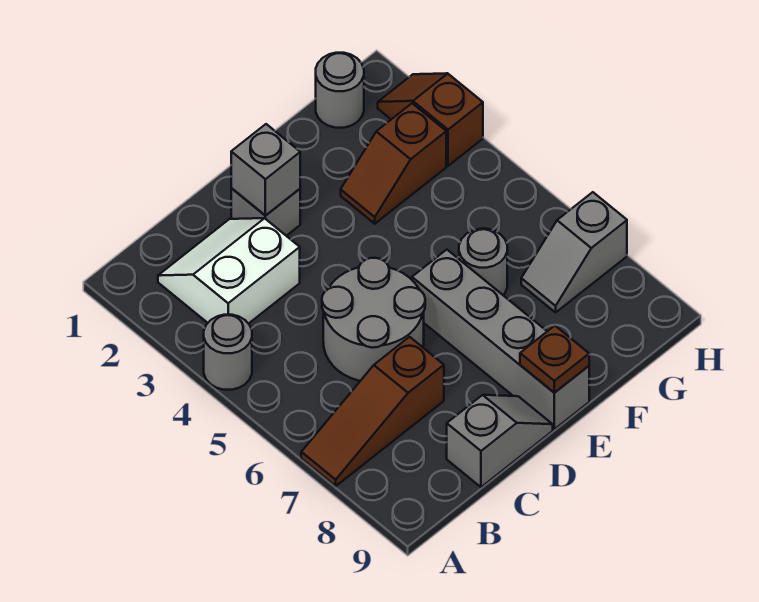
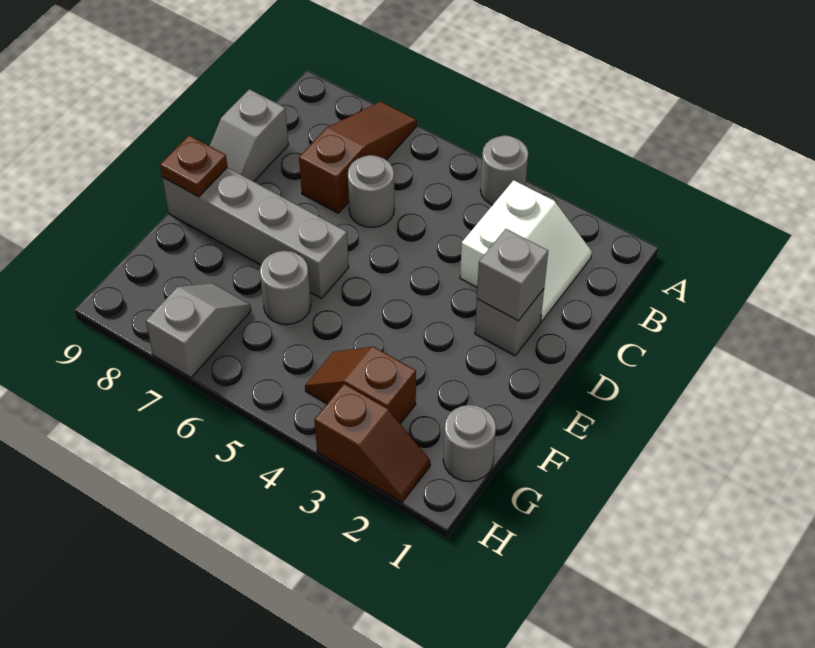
grey 2x2 round brick [322,258,425,381] -> grey 1x1 round brick [348,155,394,227]
brown 1x2 slope [341,103,446,224] -> brown 1x2 slope turned to [305,347,416,424]

